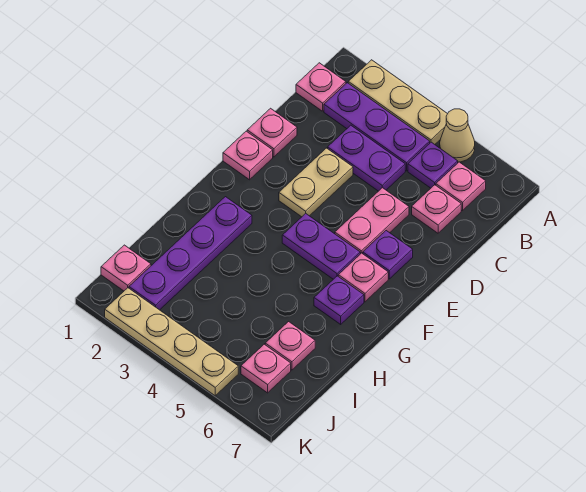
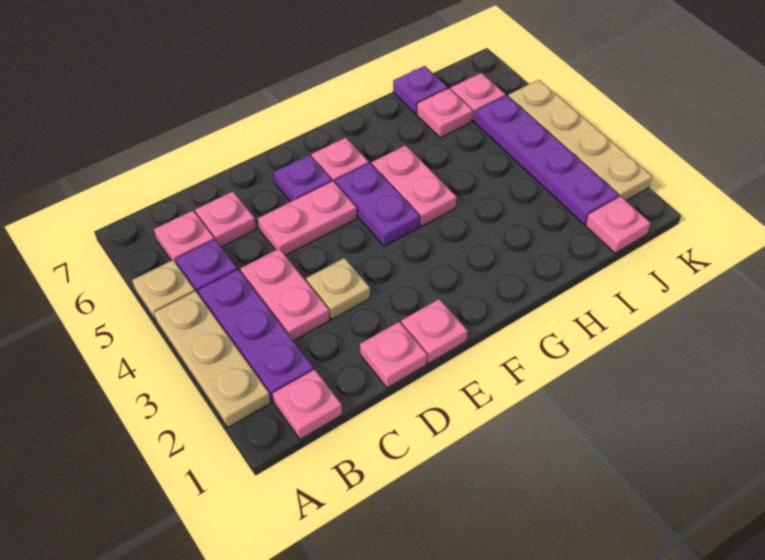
tan 1x1 cone [440,109,475,162] -> tan 1x1 plate [132,260,195,322]
purple 1x2 plate [328,125,405,191] -> pink 1x2 plate [240,249,330,341]
tan 1x2 plate [279,148,353,217] -> tan 1x1 plate [306,258,370,319]
purple 1x4 plate [129,197,252,310] -> purple 1x4 plate turned to [475,96,619,224]
none -> pink 1x2 plate [372,145,457,226]
purple 1x1 plate [314,276,364,324] -> purple 1x1 plate moved to [393,66,448,114]

